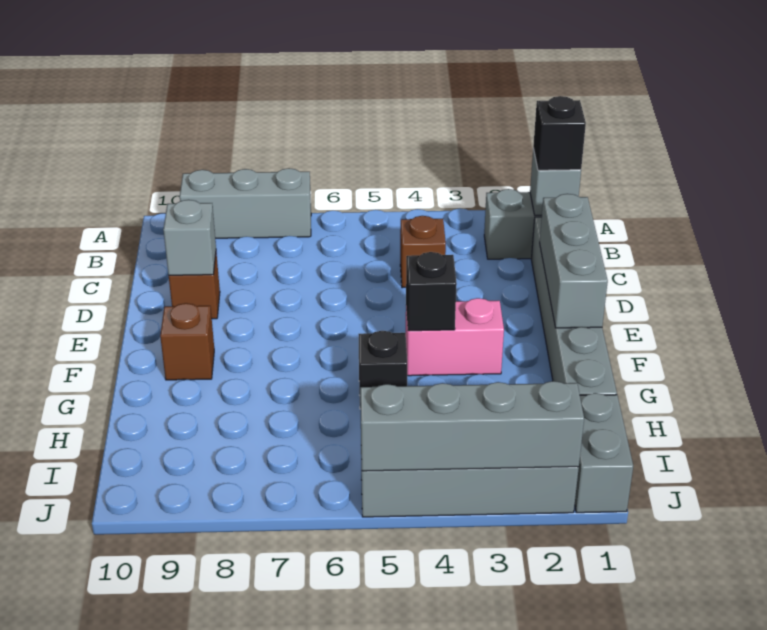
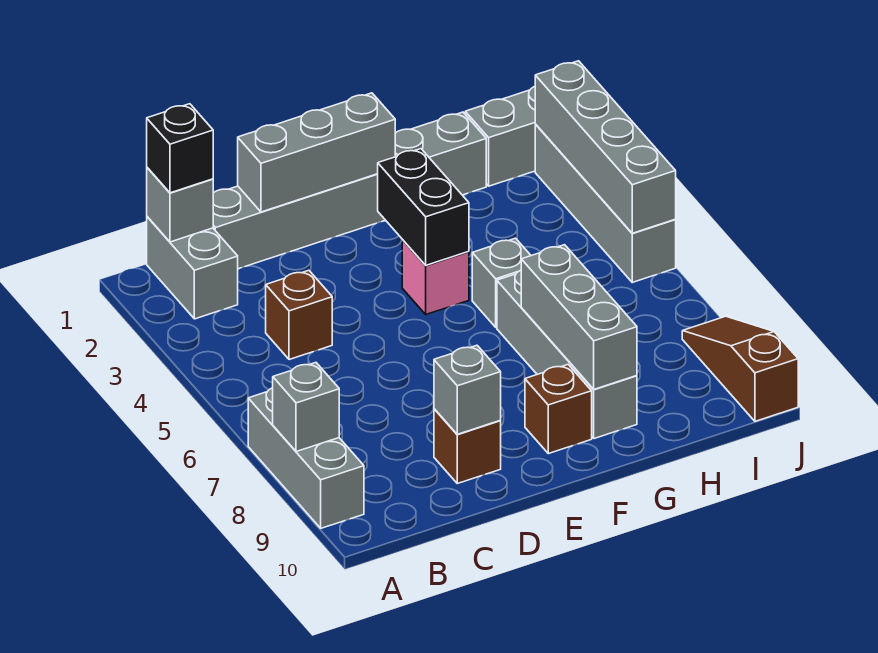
none -> grey 1x1 brick [273,363,339,452]
pink 1x2 brick [406,298,504,376] -> pink 1x1 brick [402,240,469,314]
black 1x1 brick [406,252,457,331] -> black 1x2 brick [378,149,469,265]
black 1x1 brick [359,331,407,409] -> grey 1x1 brick [472,238,531,327]
none -> grey 1x4 brick [497,270,637,439]
none -> grey 1x3 brick [521,245,637,389]
none -> brown 1x3 slope [682,316,798,421]

